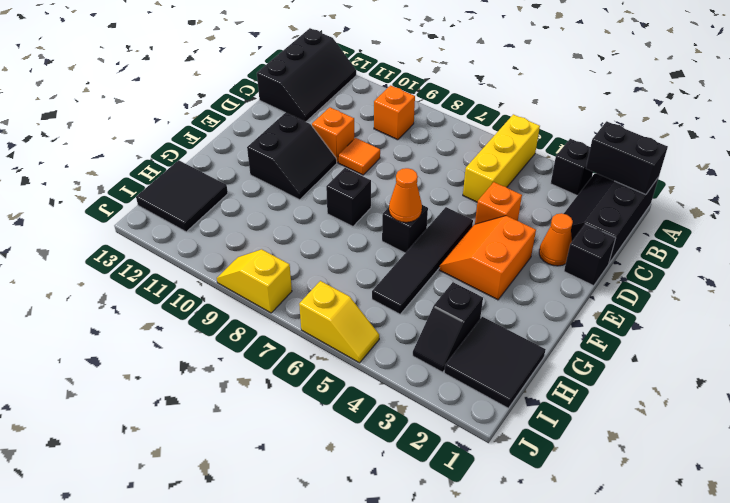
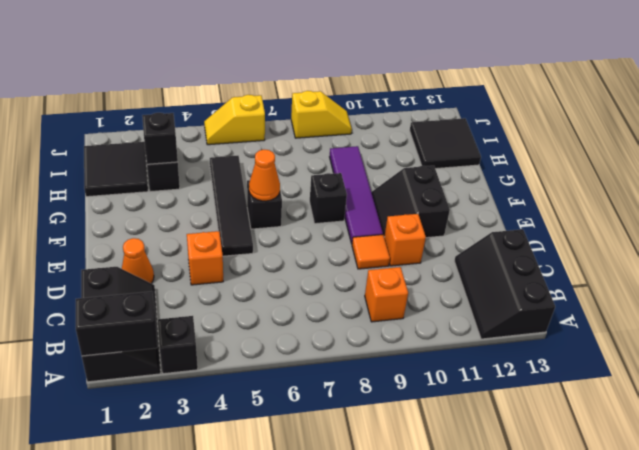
yellow 1x3 brick [463,114,540,202] -> none
black 1x1 brick [564,224,616,286] -> black 1x1 brick moved to [142,113,178,164]
orange 2x2 slope [439,216,536,300] -> none
none -> purple 1x4 tile [330,146,383,244]

